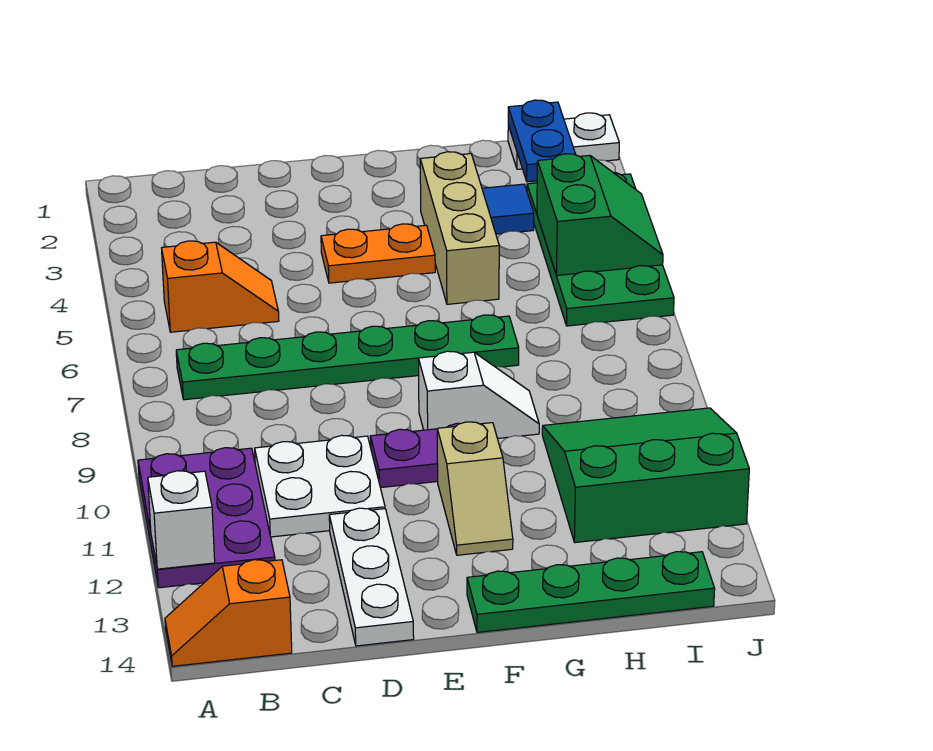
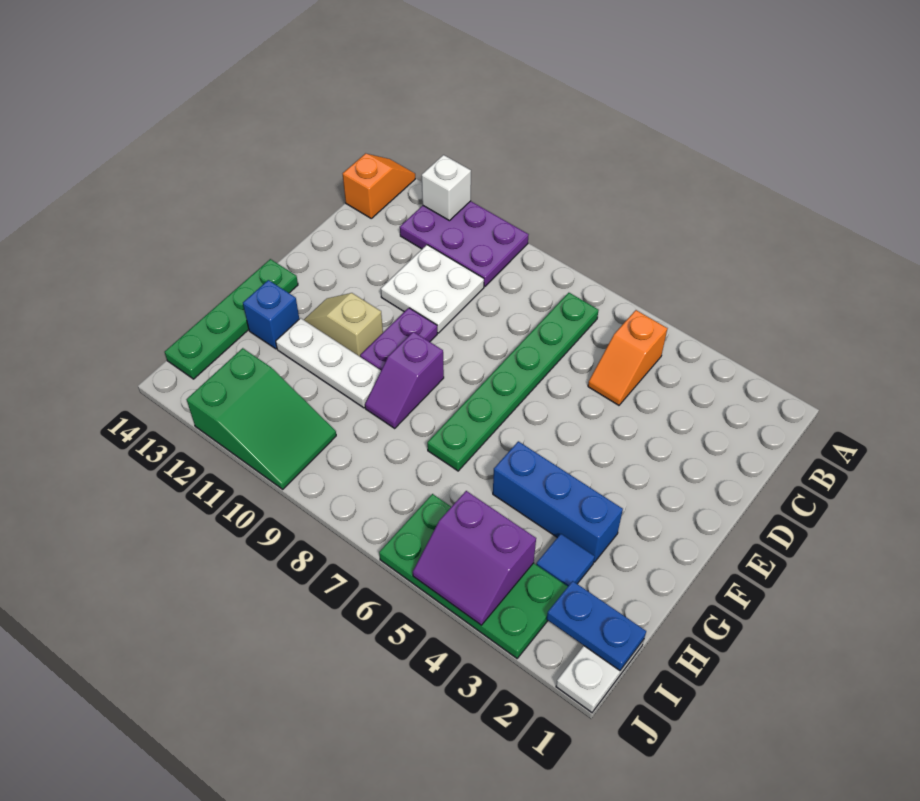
white 1x3 plate [329,508,414,646] -> white 1x3 plate moved to [276,318,381,408]
orange 1x2 plate [321,224,435,283] -> none
white 1x2 slope [418,351,539,438] -> purple 1x2 slope [365,332,444,428]
tan 1x3 brick [420,152,499,304] -> blue 1x3 brick [493,441,623,562]
none -> blue 1x1 brick [243,280,299,349]
green 3x3 slope [542,408,749,543] -> green 2x3 slope [187,348,336,489]
green 2x2 slope [537,154,663,276] -> purple 2x2 slope [413,491,536,625]

